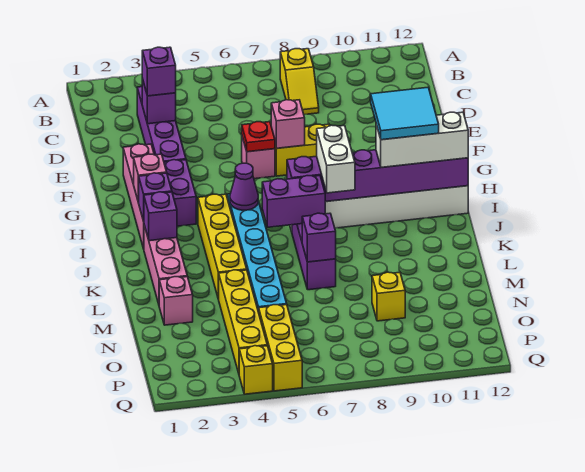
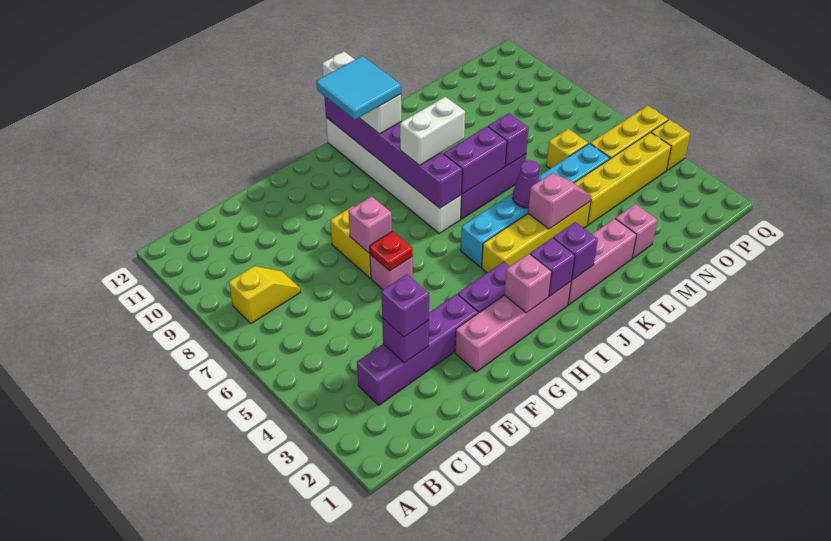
purple 1x1 cone [230,163,258,210] -> purple 1x1 cone moved to [513,160,540,208]
purple 1x2 brick [262,176,326,227] -> purple 1x2 brick turned to [444,126,507,194]
none -> pink 1x2 slope [528,173,592,229]
yellow 1x1 brick [372,272,405,321] -> yellow 1x1 brick moved to [546,129,588,169]

